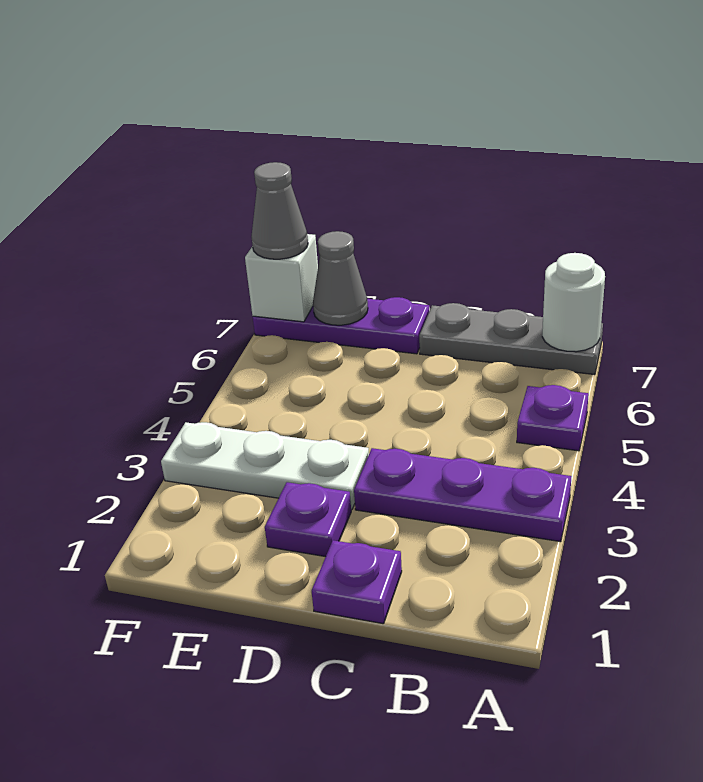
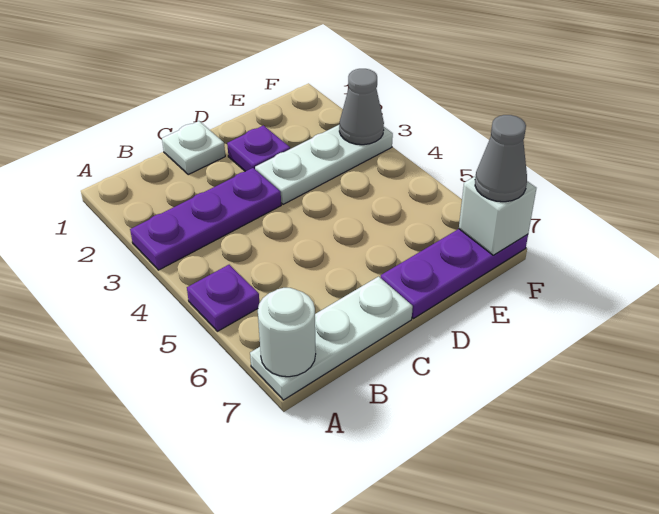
grey 1x3 plate [419,303,603,375] -> white 1x3 plate [250,276,413,400]
purple 1x1 plate [312,540,402,624] -> white 1x1 plate [162,121,225,175]
grey 1x1 cone [313,231,368,325] -> grey 1x1 cone moved to [339,69,384,145]

